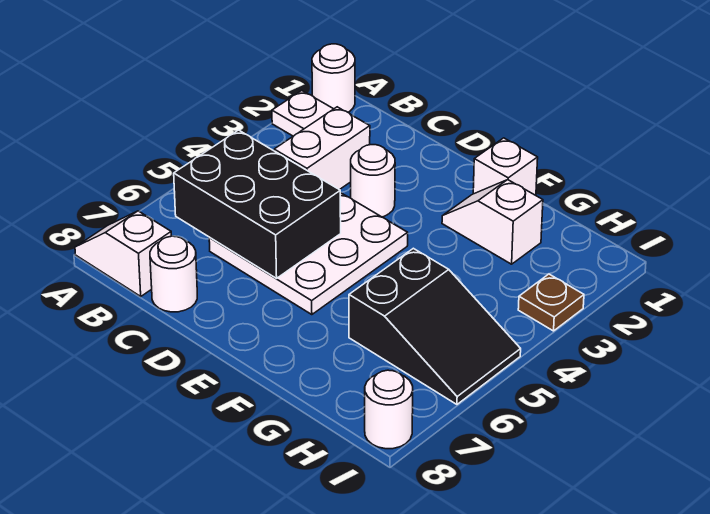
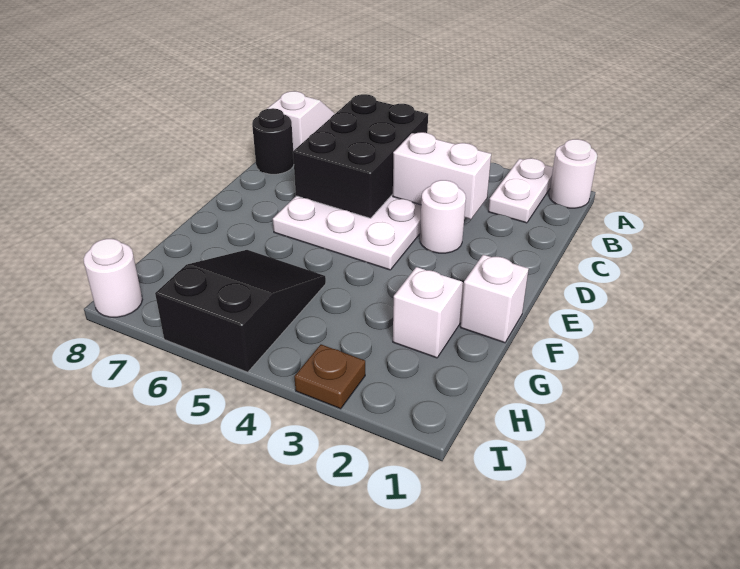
white 1x1 round brick [150,236,197,312] -> black 1x1 round brick [252,108,294,174]
black 2x3 slope [349,248,521,404] -> black 2x3 slope turned to [155,250,326,372]

